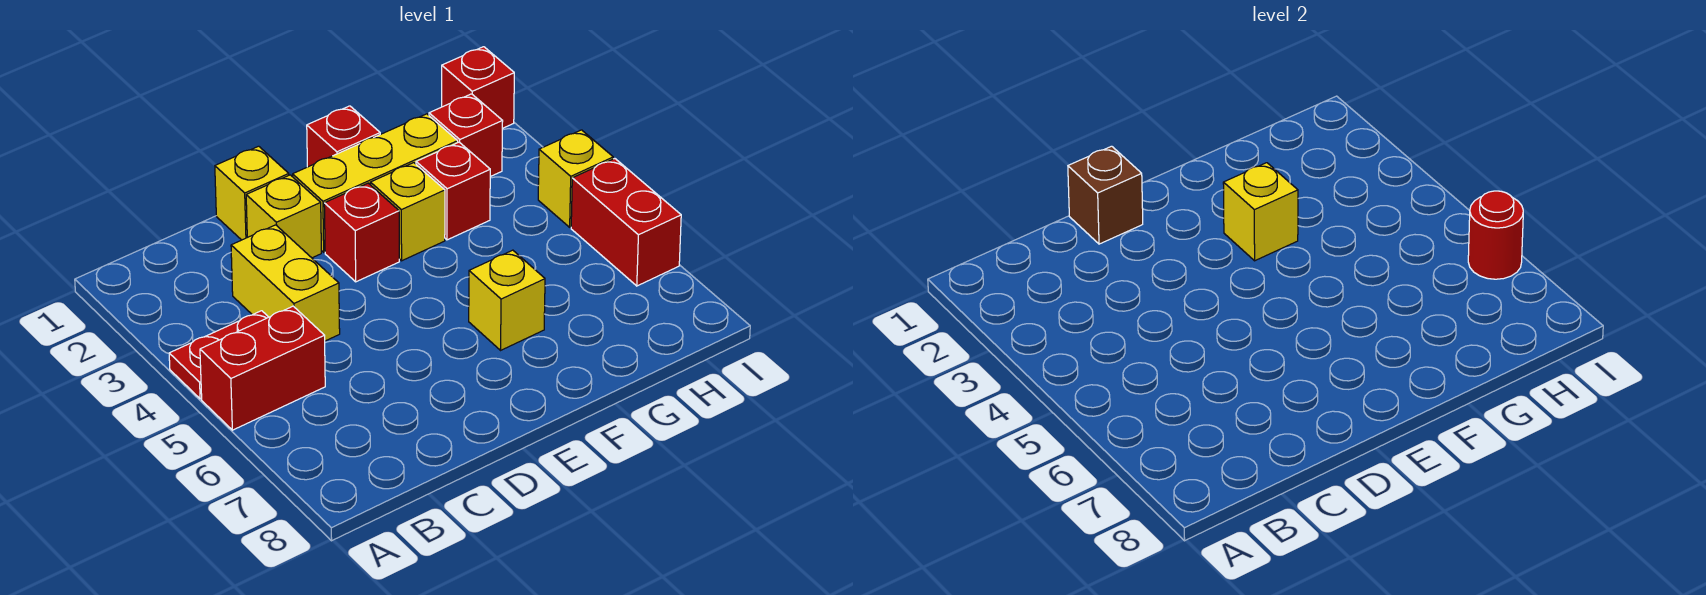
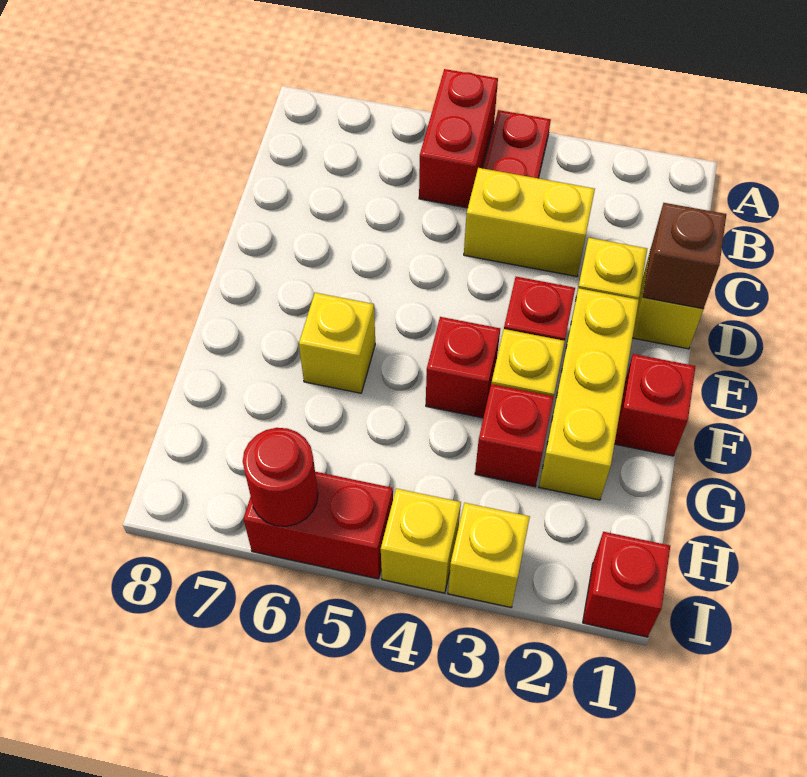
yellow 1x1 brick [1223,163,1298,261] -> yellow 1x1 brick moved to [448,503,530,607]
red 1x1 brick [429,94,503,177] -> red 1x1 brick moved to [426,317,500,418]

